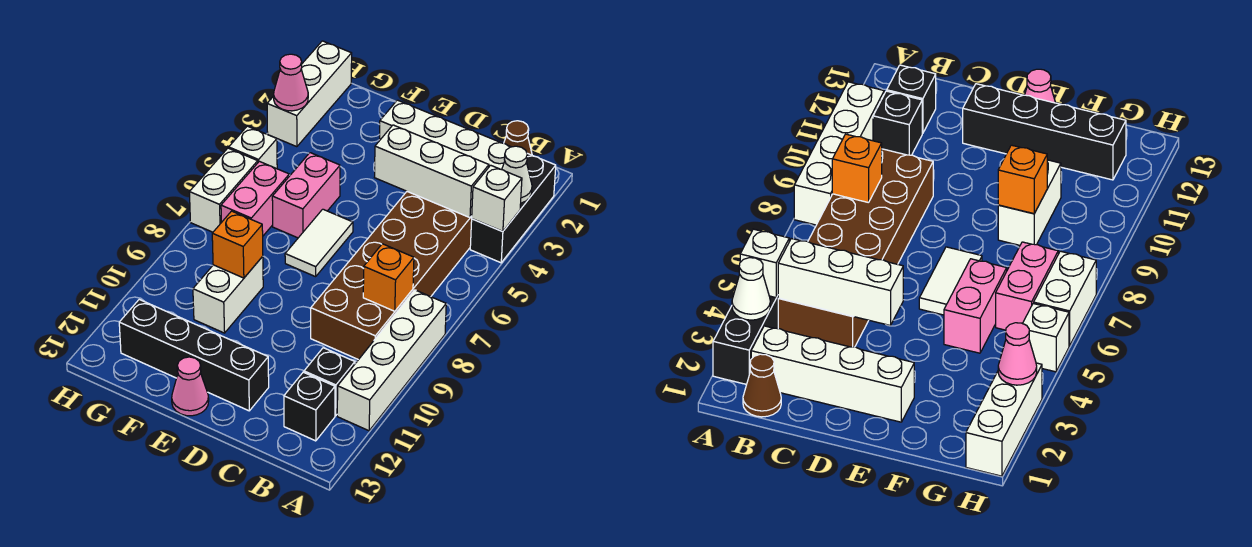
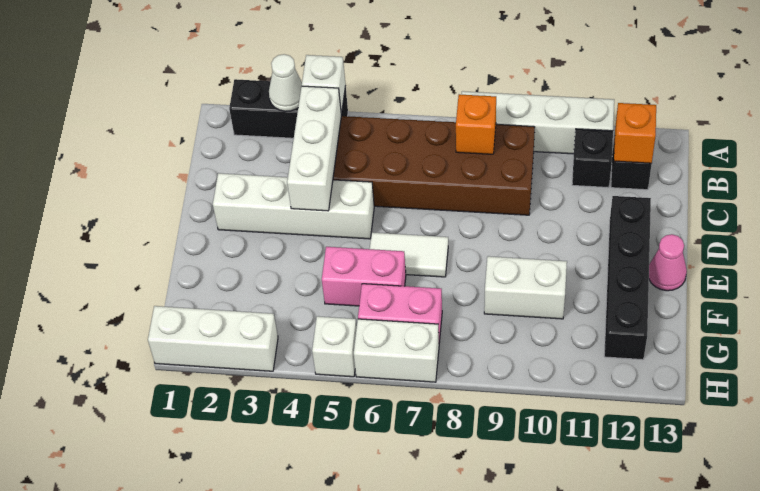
brown 1x1 cone [504,121,532,155] -> none
white 1x4 brick [379,100,511,170] -> white 1x4 brick turned to [213,173,374,239]
orange 1x1 brick [212,211,263,278] -> orange 1x1 brick moved to [614,103,656,163]
pink 1x1 cone [274,54,308,111] -> none

